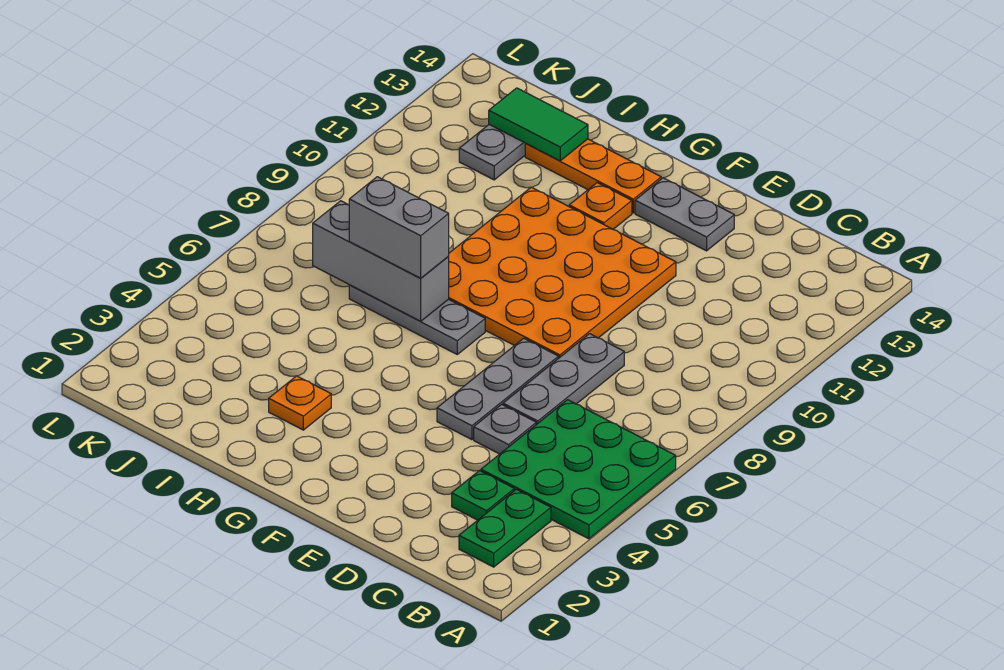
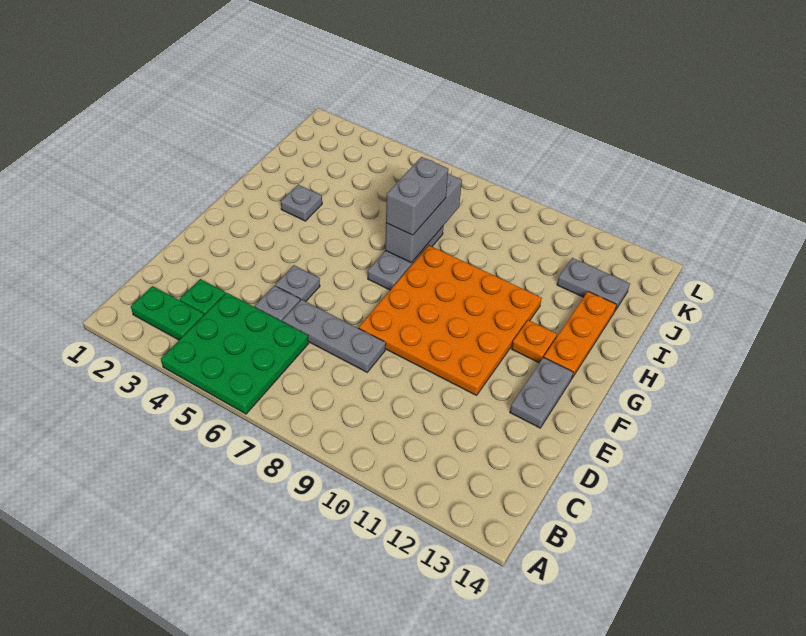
grey 1x3 plate [437,338,559,440] -> grey 1x1 plate [275,265,320,301]
orange 1x1 plate [269,376,331,430] -> grey 1x1 plate [281,185,322,221]
green 1x2 tile [489,88,588,161] -> none

